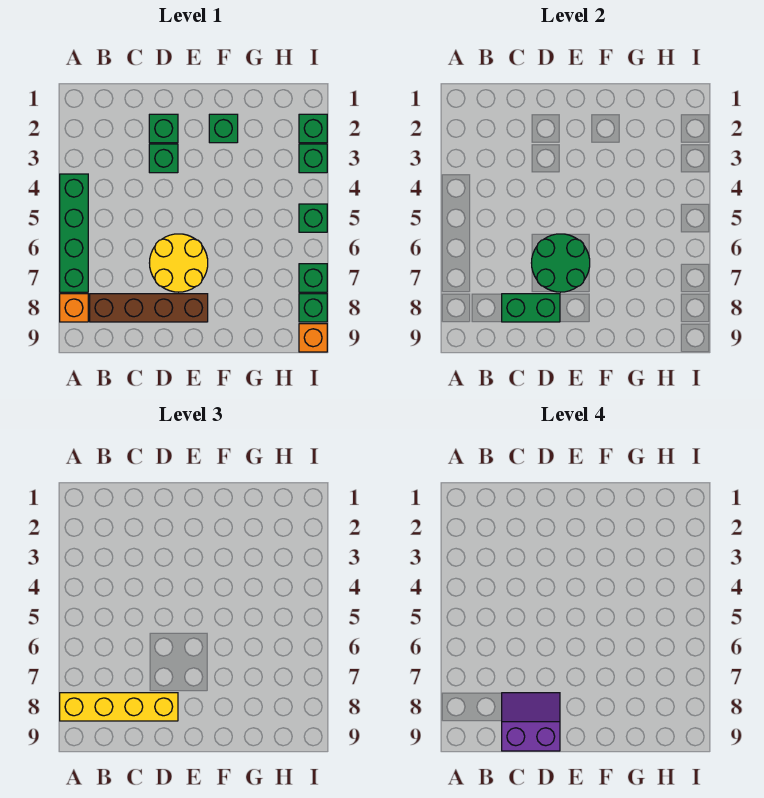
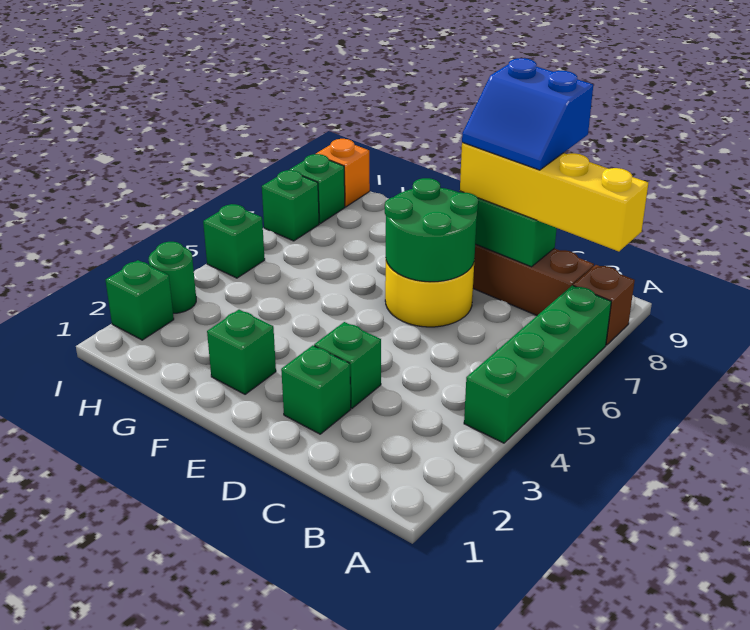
orange 1x1 brick [60,294,88,322] -> brown 1x1 brick [573,265,635,345]
purple 2x2 slope [502,693,560,751] -> blue 2x2 slope [462,58,593,170]
green 1x1 brick [299,144,327,173] -> green 1x1 round brick [149,242,196,313]

